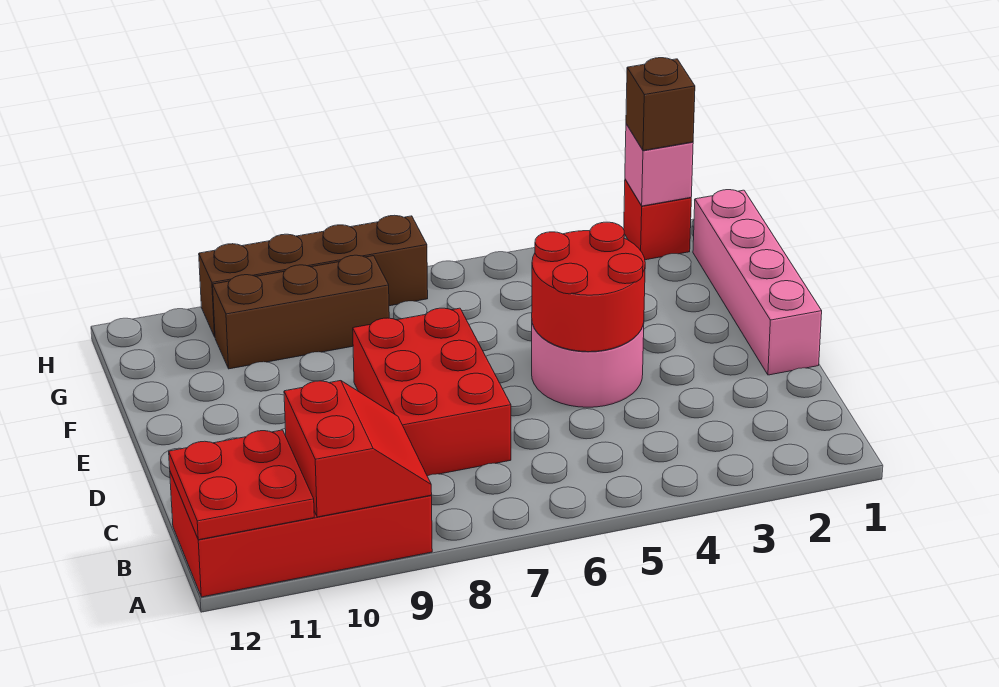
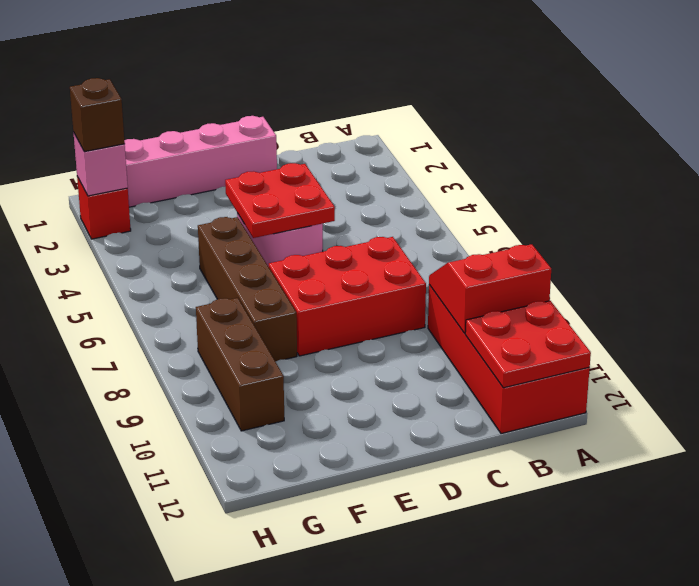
red 2x2 round brick [532,222,645,352] -> red 2x2 plate [225,163,335,238]
brown 1x4 brick [199,215,428,337] -> brown 1x4 brick moved to [198,217,297,362]

